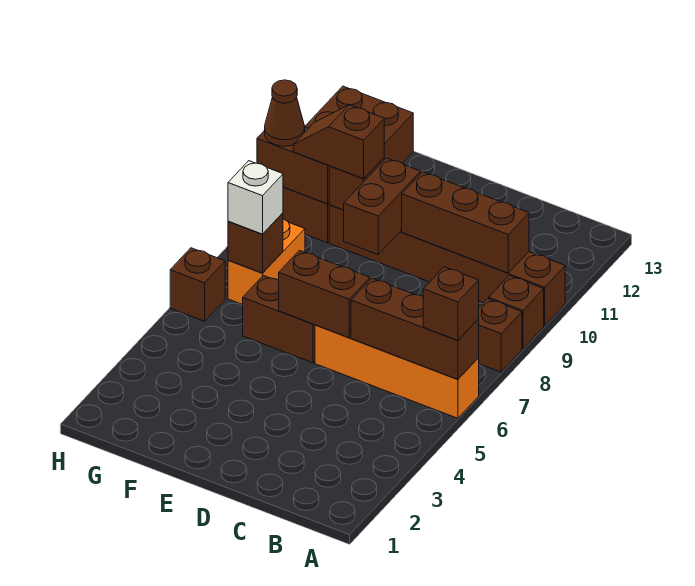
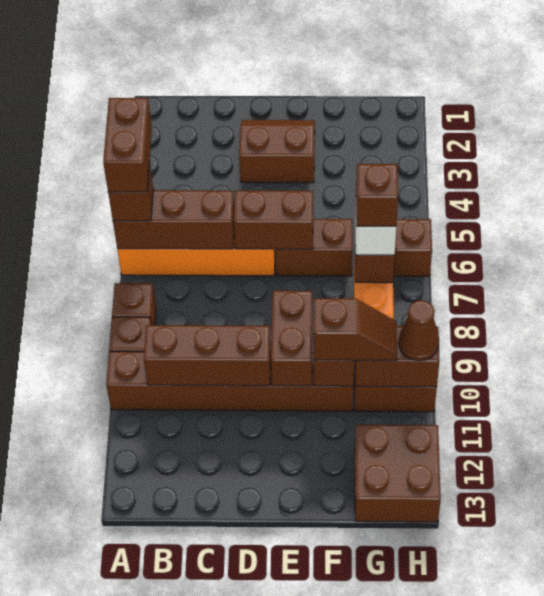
none -> brown 1x2 brick [103,98,152,192]
none -> brown 2x2 slope [239,120,315,183]
none -> brown 1x1 brick [356,164,398,226]

